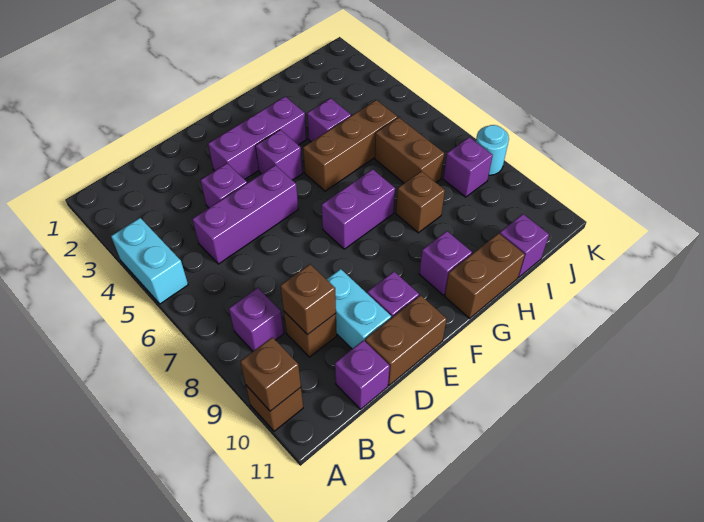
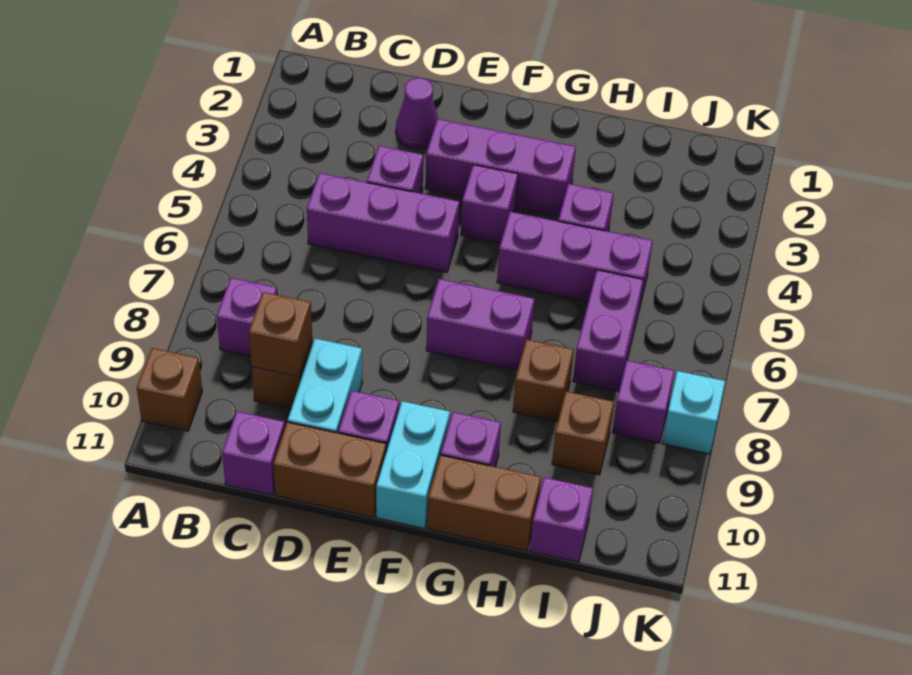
cyan 1x2 brick [111,218,188,304] -> cyan 1x2 brick moved to [376,401,450,529]
brown 1x1 brick [240,337,301,411] -> brown 1x1 brick moved to [552,391,614,475]
none -> purple 1x1 cone [396,78,439,149]
brown 1x3 brick [303,100,397,191] -> purple 1x3 brick [497,212,653,309]
brown 1x2 brick [375,117,444,183] -> purple 1x2 brick [573,270,643,391]
cyan 1x1 round brick [476,125,509,175] -> cyan 1x1 brick [662,371,725,454]

